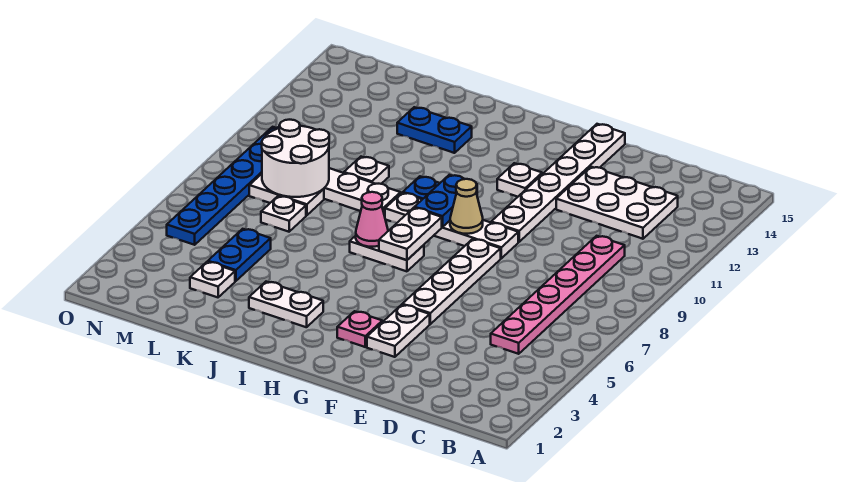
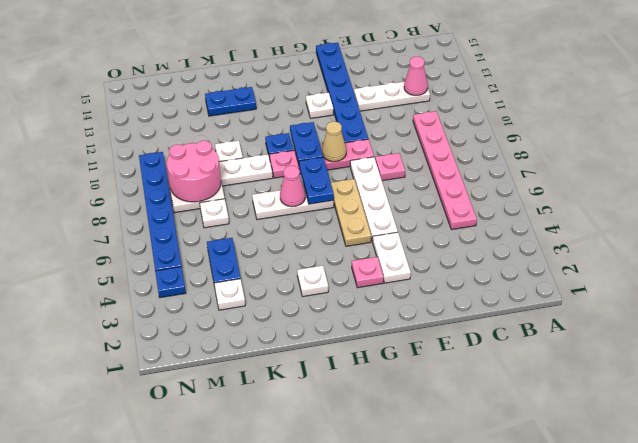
white 2x3 plate [556,167,678,239] -> white 1x3 plate [354,82,430,111]
none -> pink 1x1 cone [404,57,428,95]
none -> pink 1x1 plate [375,153,405,181]
white 1x4 plate [385,193,518,258] -> pink 1x4 plate [269,139,374,178]
white 1x6 plate [491,124,625,242] -> blue 1x6 plate [316,43,368,143]
none -> tan 1x3 plate [331,179,371,246]
white 1x2 plate [350,236,424,271] -> white 1x3 plate [252,188,334,220]
white 1x2 plate [379,208,442,260] -> blue 1x2 plate [299,157,334,204]
white 1x2 plate [249,282,323,327] -> white 1x1 plate [297,266,328,297]
white 2x2 round brick [262,120,329,197] -> pink 2x2 round brick [167,141,221,202]
none -> blue 1x1 plate [155,267,186,298]

